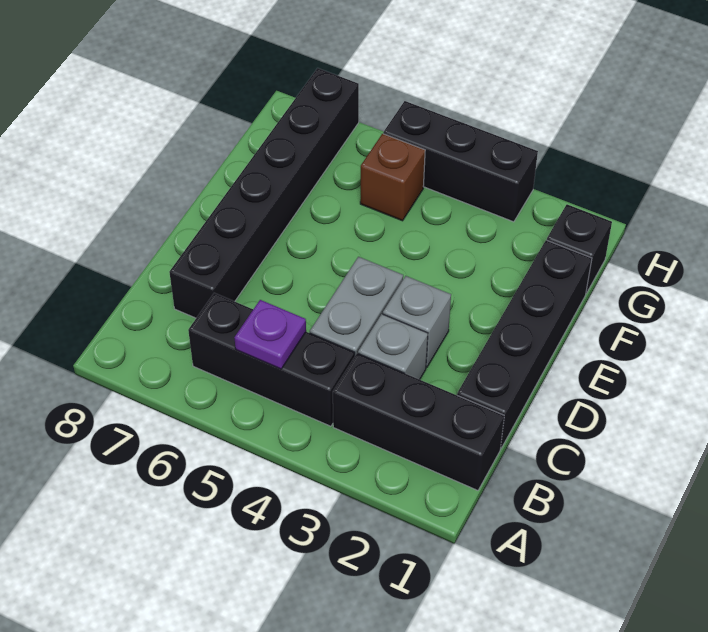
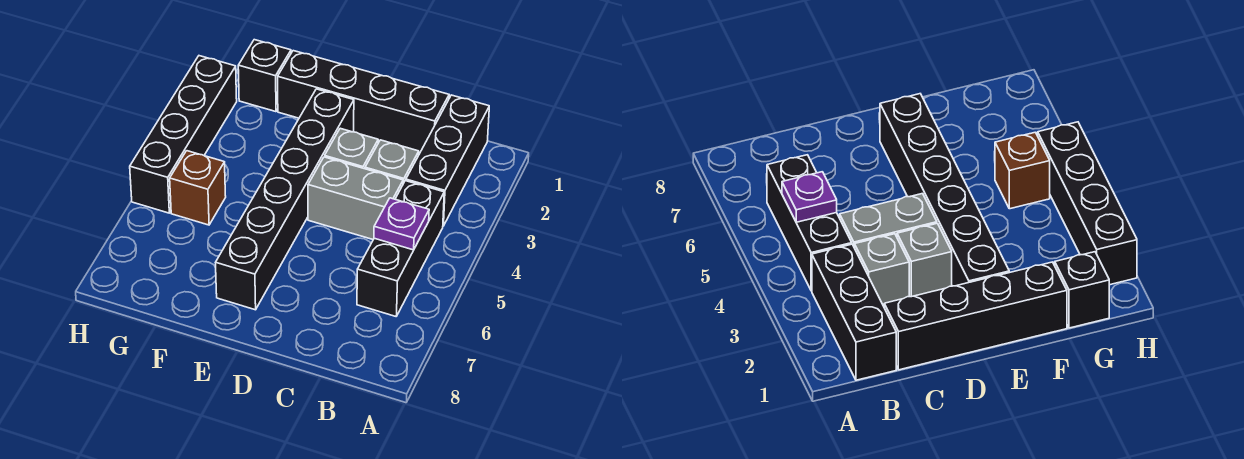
black 1x6 brick [169,68,359,318] -> black 1x6 brick turned to [216,89,354,310]
black 1x3 brick [383,101,538,222] -> black 1x4 brick [130,56,237,213]

